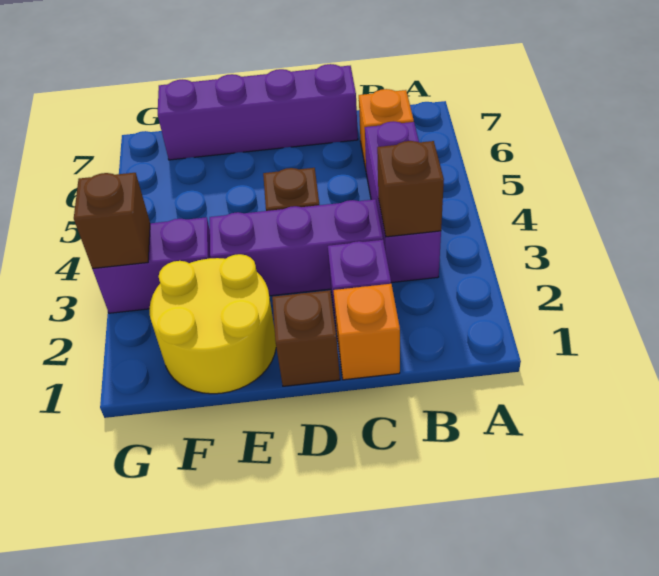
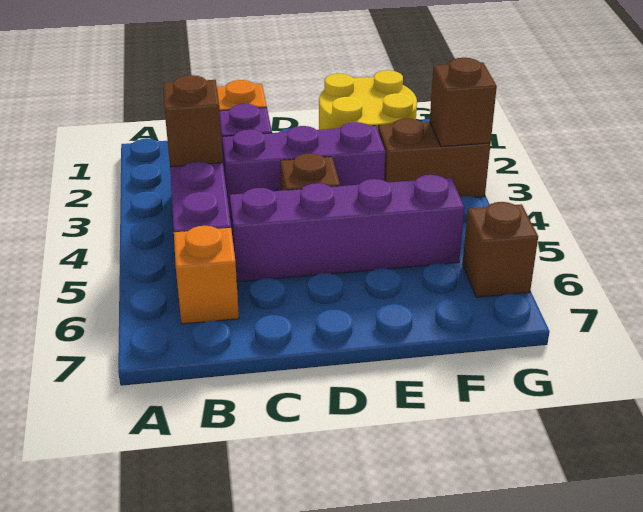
purple 1x4 brick [158,64,358,160] -> purple 1x4 brick moved to [230,175,464,282]
brown 1x1 brick [272,290,340,386] -> brown 1x1 brick moved to [463,202,538,297]
purple 1x2 brick [93,217,210,313] -> brown 1x2 brick [378,119,490,197]

